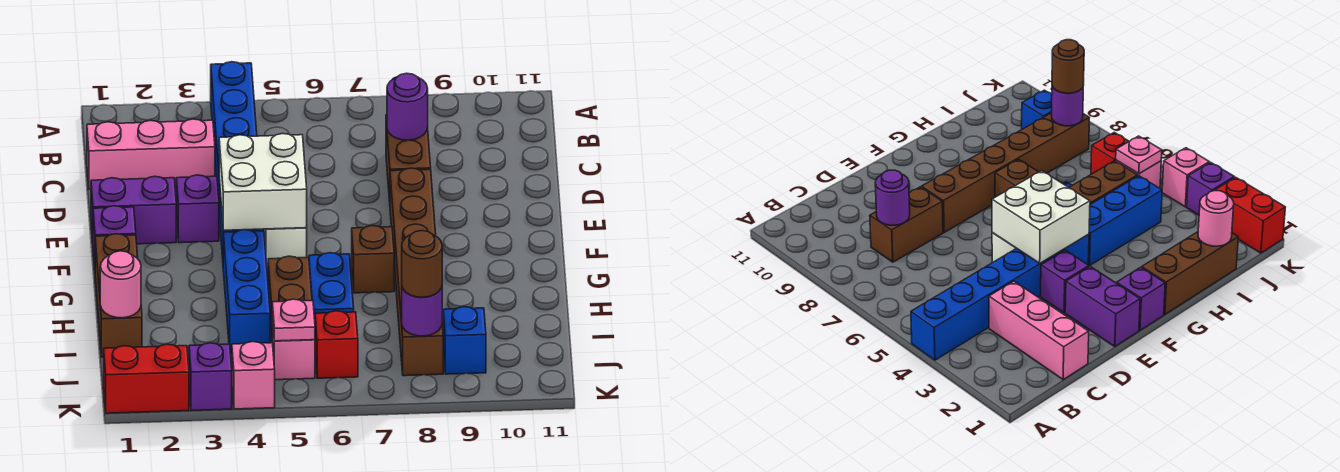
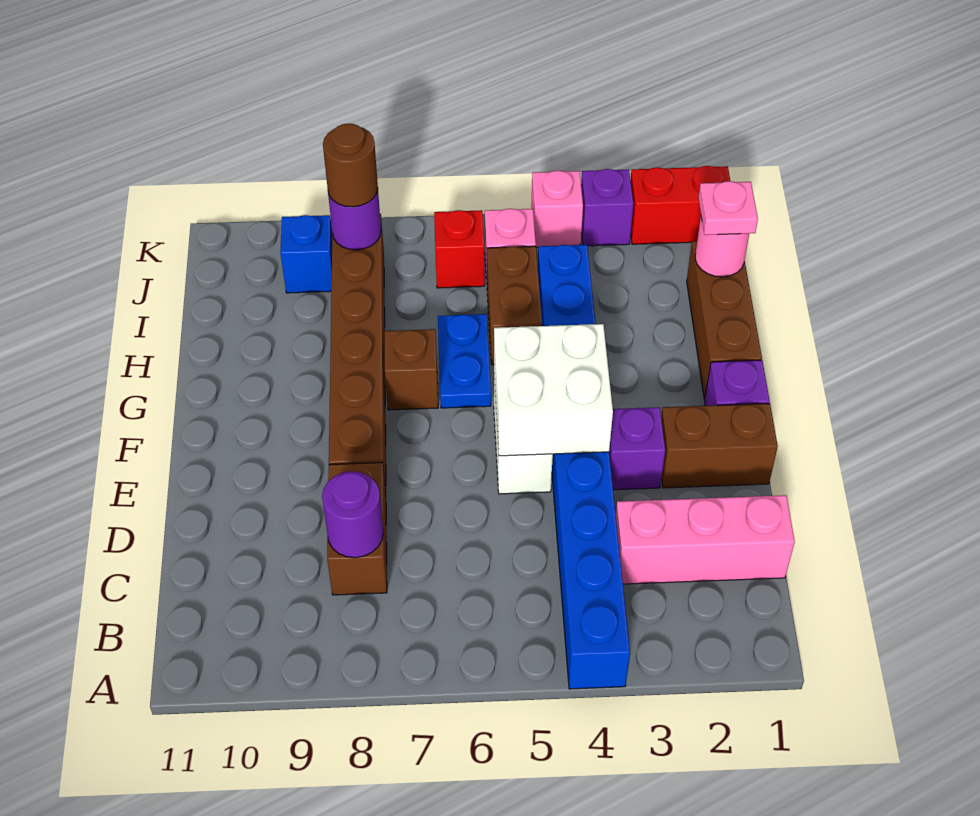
purple 1x2 brick [91,176,176,244] -> brown 1x2 brick [661,403,778,488]
pink 1x1 plate [272,299,315,341] -> pink 1x1 plate moved to [698,181,758,235]

